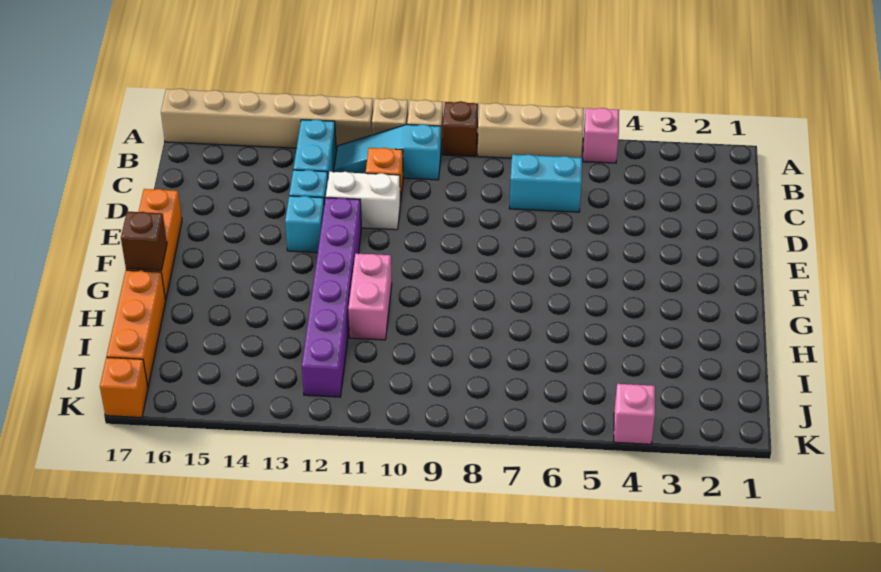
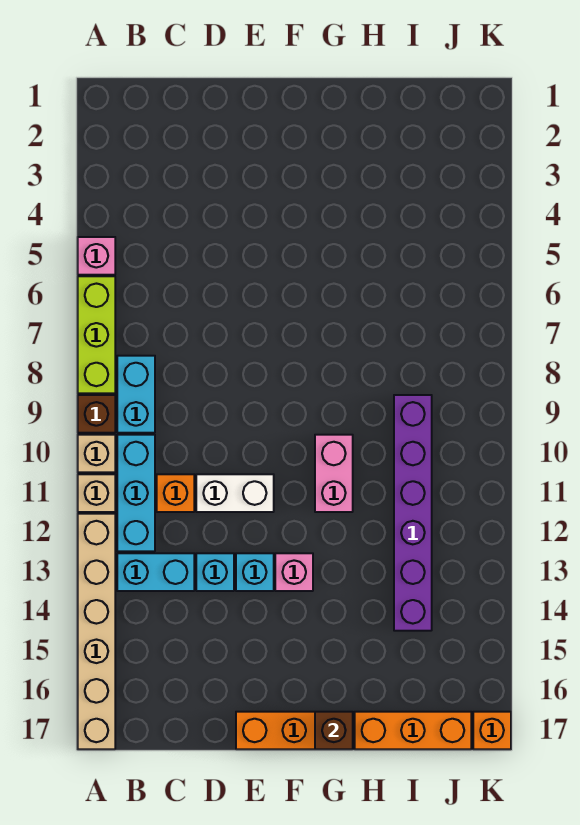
tan 1x3 brick [478,103,584,158] -> lime 1x3 brick [78,276,115,393]
cyan 1x3 slope [334,124,441,180] -> cyan 1x3 brick [117,435,155,551]
cyan 1x2 brick [509,155,582,212] -> cyan 1x2 brick moved to [117,356,155,433]
white 1x2 brick [326,172,400,230] -> white 1x2 brick turned to [196,474,274,512]
purple 1x6 brick [302,198,362,397] -> purple 1x6 brick turned to [394,395,432,631]
pink 1x2 brick [348,254,392,340] -> pink 1x2 brick turned to [315,435,353,512]
pink 1x1 brick [614,384,655,444] -> pink 1x1 brick moved to [275,553,313,591]

